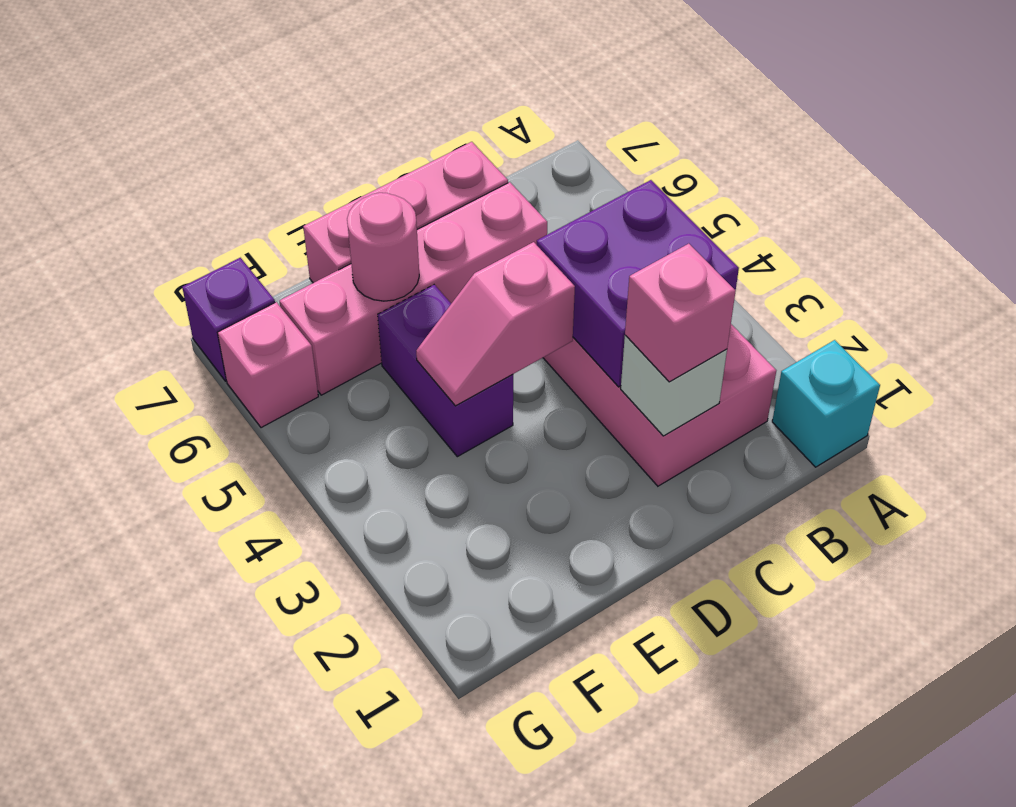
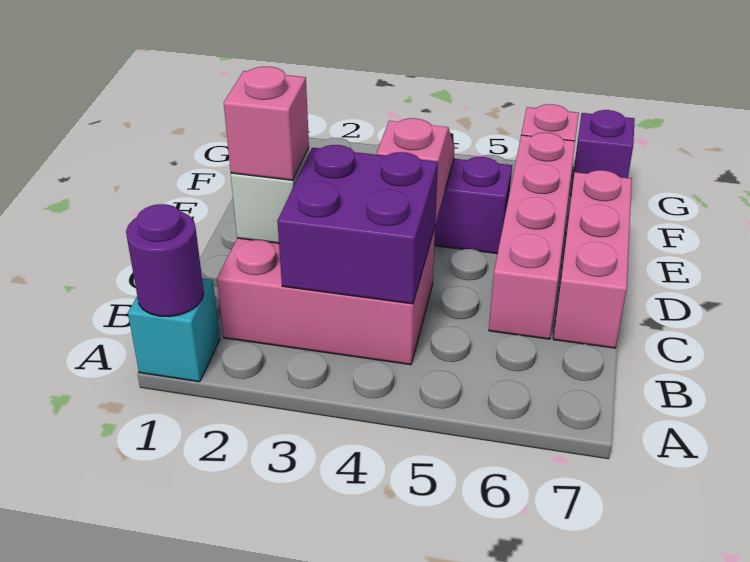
none -> purple 1x1 round brick [126,204,204,317]
pink 1x1 round brick [347,193,419,301] -> none

